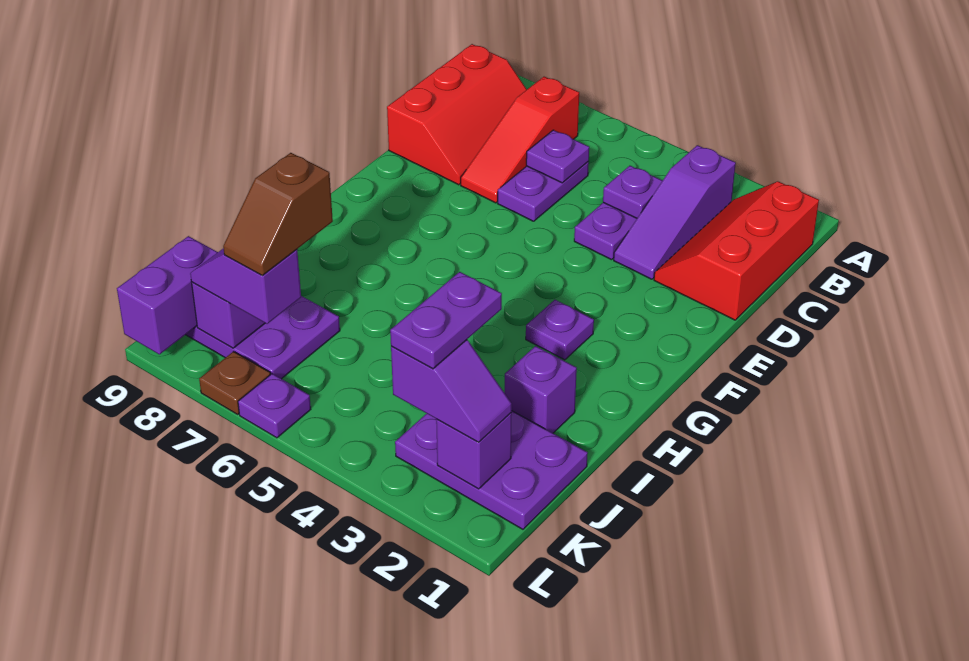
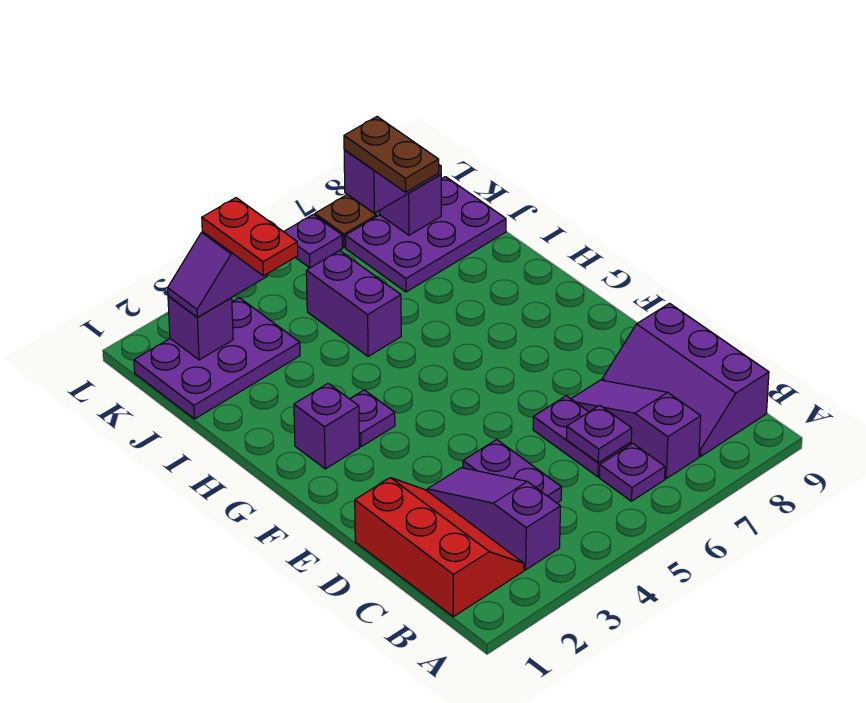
red 1x3 slope [461,77,579,203] -> purple 1x3 slope [571,380,701,479]
red 2x3 slope [387,44,527,185] -> purple 2x3 slope [602,303,769,457]
purple 1x1 plate [603,166,663,218] -> purple 1x1 plate moved to [599,444,665,501]
purple 1x1 brick [504,346,577,433] -> purple 1x1 brick moved to [294,383,359,469]
purple 1x2 plate [390,272,502,369] -> red 1x2 plate [202,198,298,276]
brown 1x2 slope [223,153,333,276] -> brown 1x2 plate [344,117,439,192]
purple 1x2 brick [117,236,218,354] -> purple 1x2 brick moved to [306,251,401,356]

